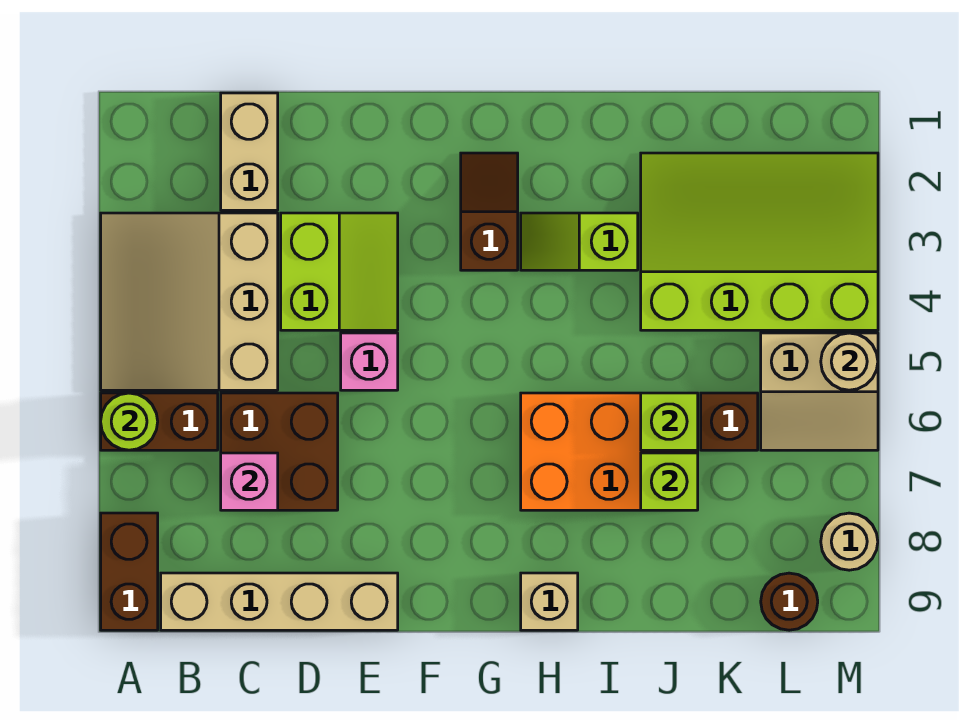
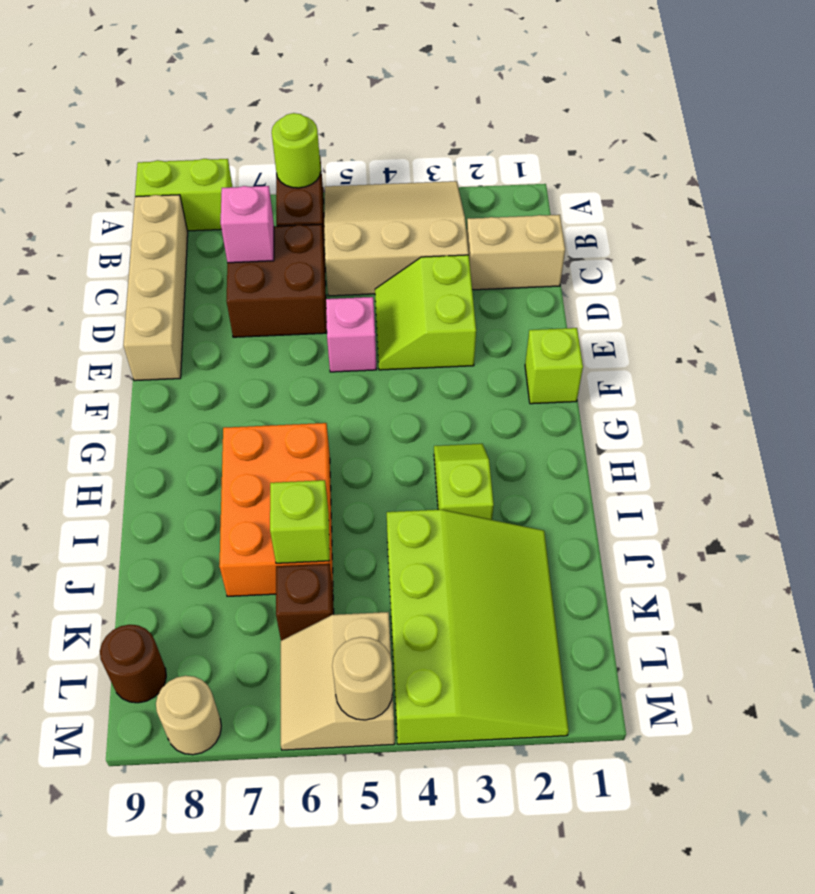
brown 1x2 brick [101,513,158,630] -> lime 1x2 brick [135,159,232,231]
lime 2x2 slope [281,213,398,330] -> lime 2x2 slope turned to [375,255,476,370]
brown 1x2 slope [461,153,518,270] -> none
tan 1x1 brick [521,573,578,630] -> none
lime 1x1 brick [641,453,698,510] -> lime 1x1 brick moved to [525,328,583,404]

